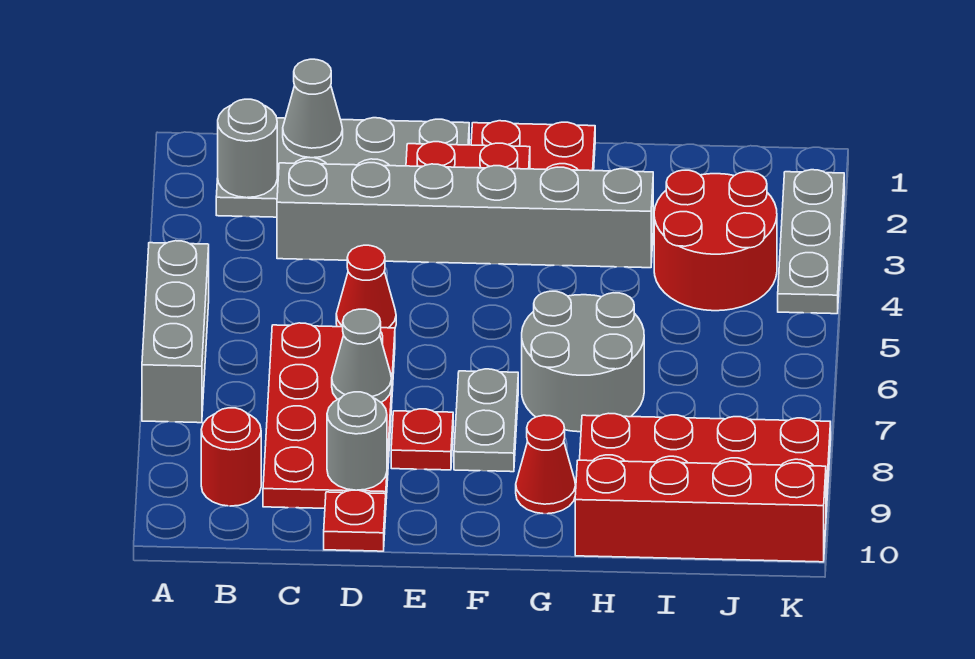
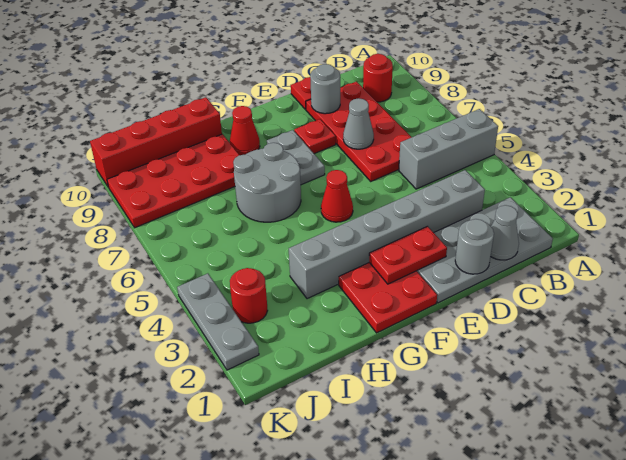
grey 1x3 brick [142,241,209,423] -> grey 1x3 brick turned to [399,109,498,189]
grey 1x1 round brick [218,99,277,198] -> grey 1x1 round brick moved to [455,219,494,274]
red 1x1 cone [336,245,396,328] -> red 1x1 cone moved to [321,170,353,222]
red 2x2 round brick [654,170,777,311] -> red 1x1 round brick [230,268,268,323]

